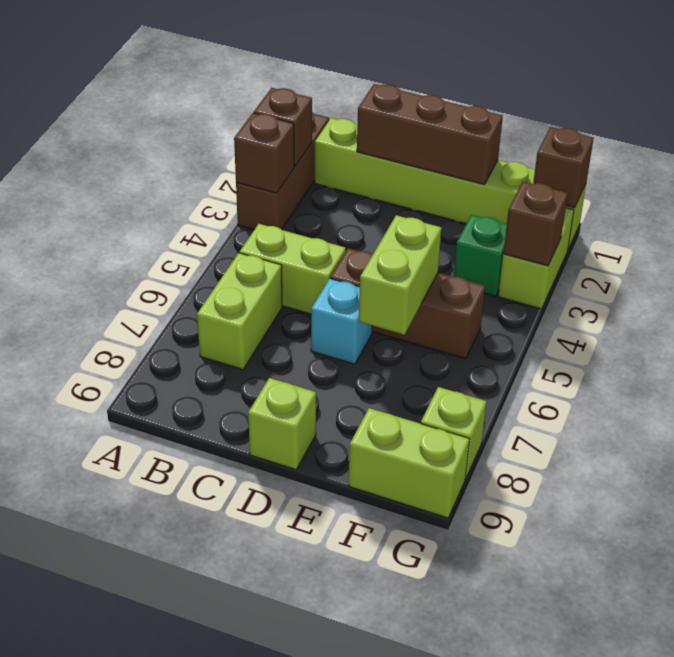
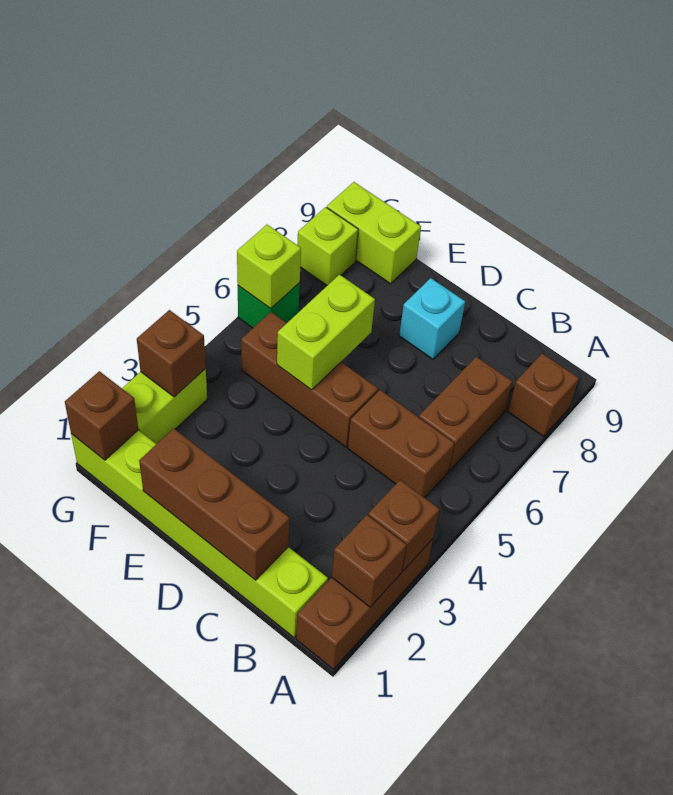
none -> brown 1x1 brick [508,353,579,436]
lime 1x2 brick [240,224,346,314] -> brown 1x2 brick [348,390,455,498]
lime 1x2 brick [197,253,282,369] -> brown 1x2 brick [419,357,512,471]
cyan 1x1 brick [311,279,372,364] -> cyan 1x1 brick moved to [399,278,465,359]
lime 1x1 brick [248,378,316,470] -> lime 1x1 brick moved to [237,225,301,309]
green 1x1 brick [454,215,507,296] -> green 1x1 brick moved to [238,283,300,328]

